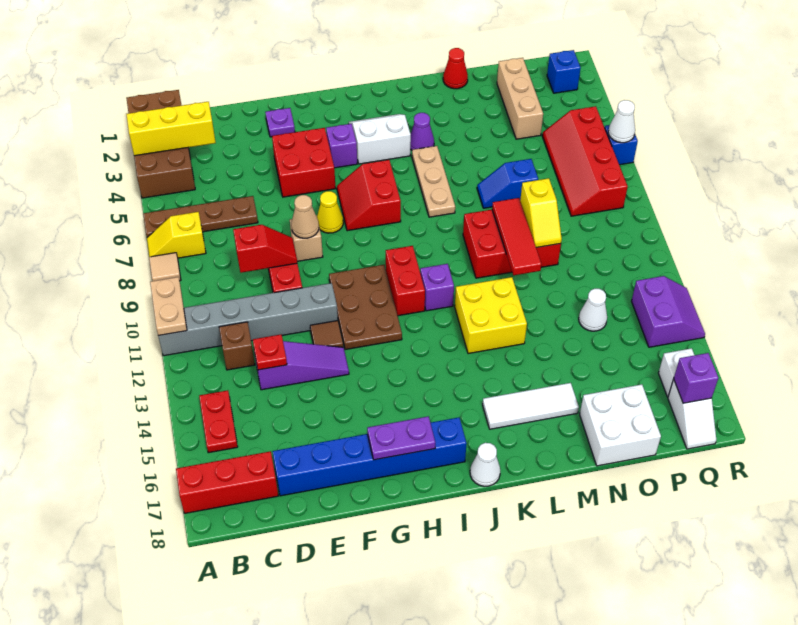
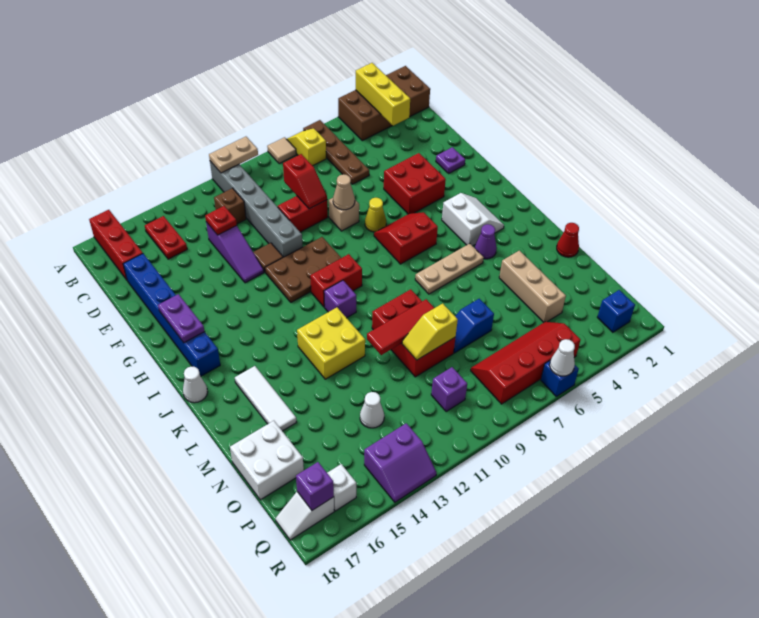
red 1x2 plate [199,390,238,453] -> red 1x2 plate turned to [145,216,187,259]
purple 1x1 brick [326,124,357,168] -> purple 1x1 brick moved to [431,367,467,411]
blue 1x2 slope [477,159,538,208] -> blue 1x2 slope turned to [454,299,494,353]
tan 1x3 brick [497,58,543,139] -> tan 1x3 brick turned to [499,250,566,322]

